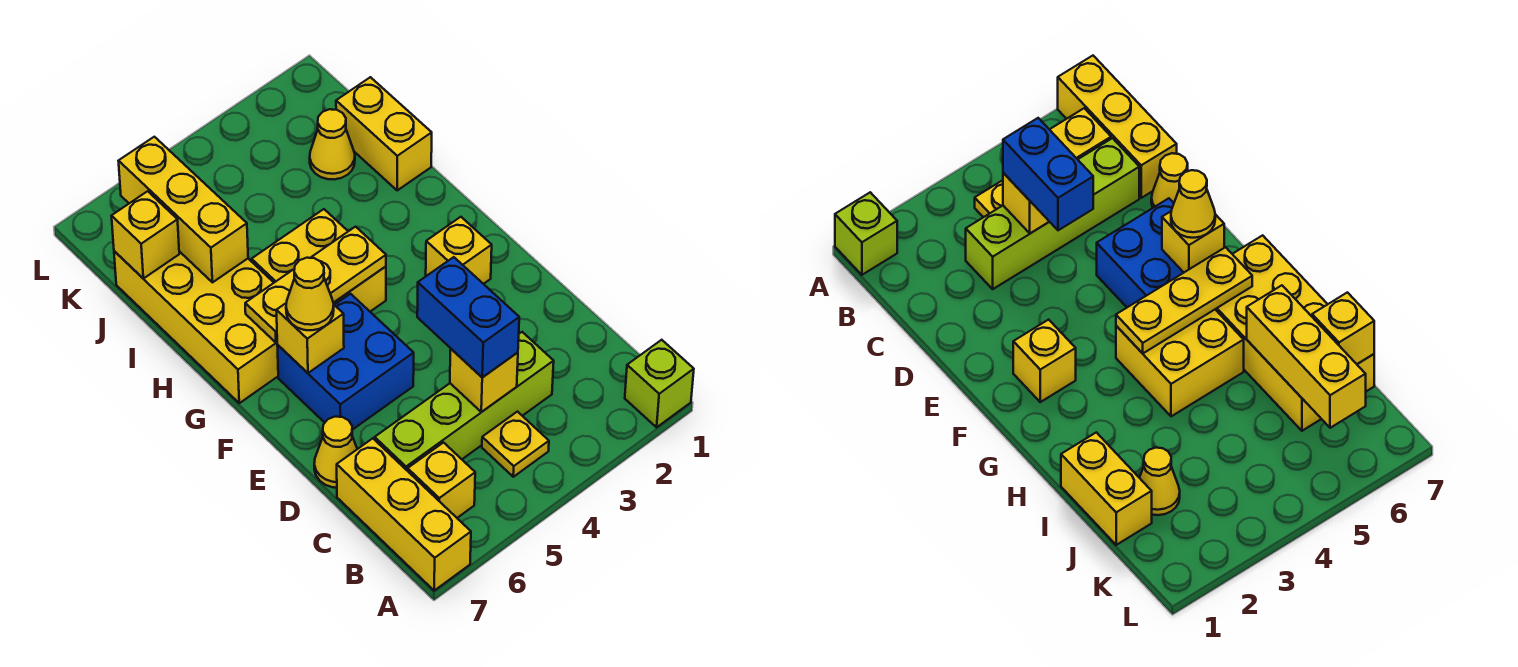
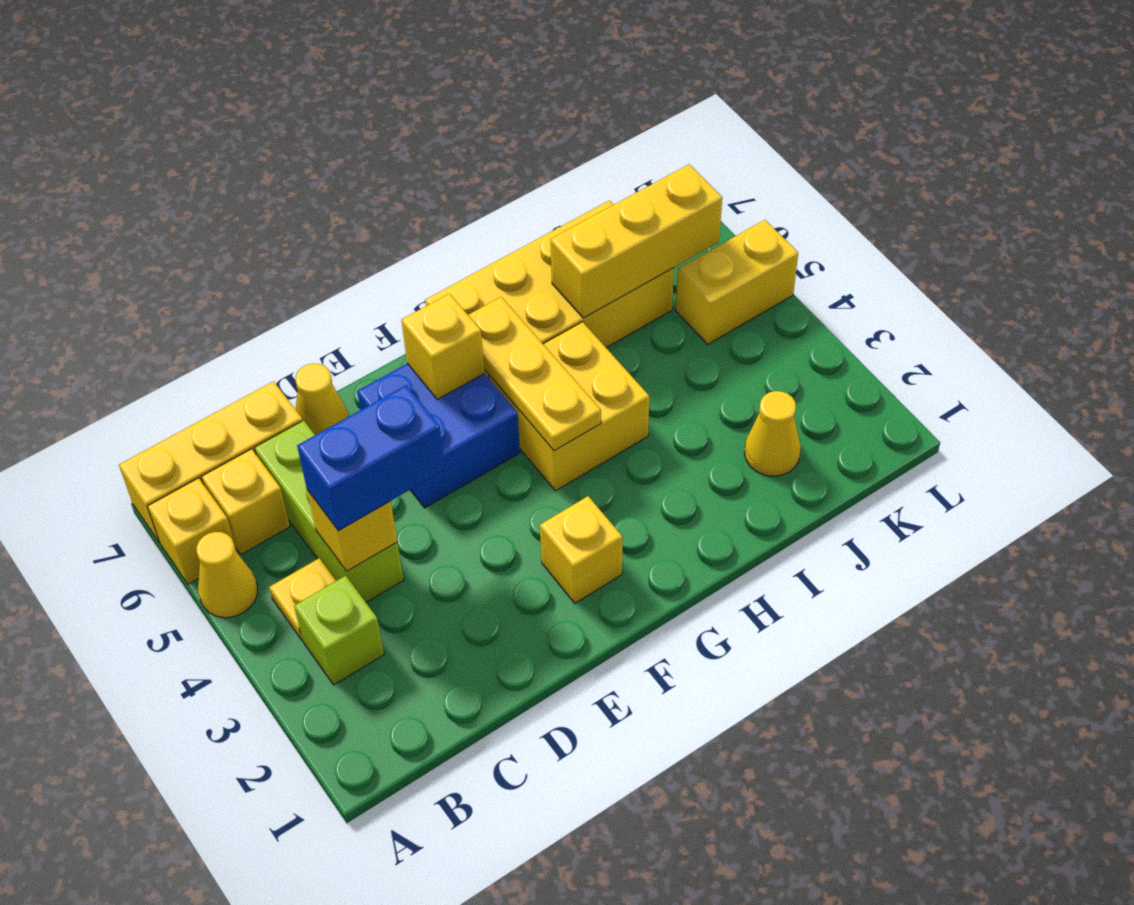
lime 1x1 brick [625,340,694,427] -> lime 1x1 brick moved to [294,576,384,685]
lime 1x4 brick [375,332,554,471] -> lime 1x3 brick [254,420,404,602]
yellow 1x1 cone [286,258,334,330] -> yellow 1x1 cone moved to [196,532,258,618]
yellow 1x2 brick [336,77,432,190] -> yellow 1x2 brick moved to [676,220,798,344]
yellow 1x1 brick [112,191,179,279] -> yellow 1x1 brick moved to [147,478,237,584]

